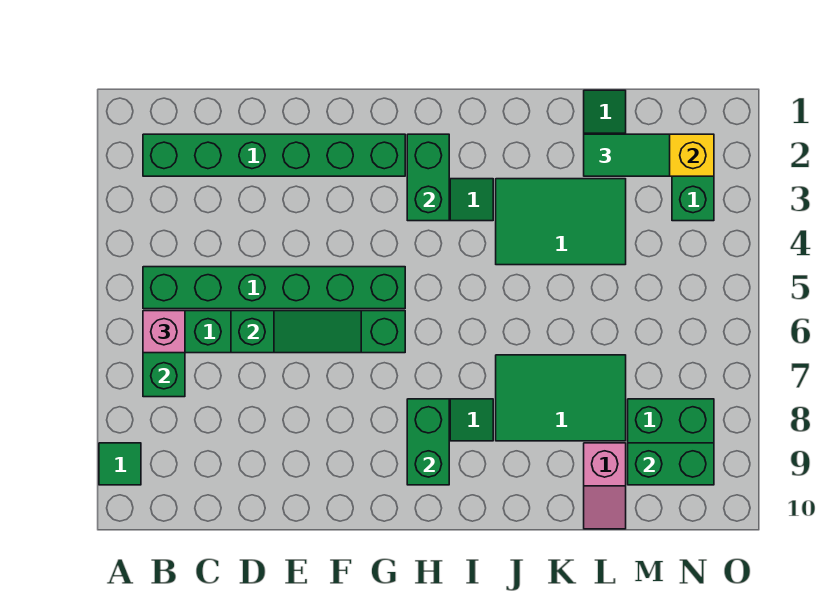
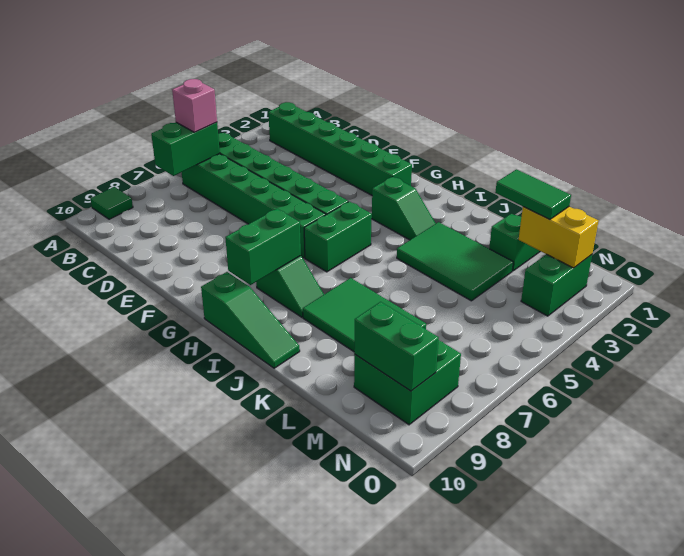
green 1x3 slope [231,311,361,353] -> green 1x3 slope moved to [201,272,300,368]
green 1x2 brick [407,134,449,221] -> green 1x2 brick moved to [304,202,372,272]
pink 1x2 slope [584,443,626,529] -> none

